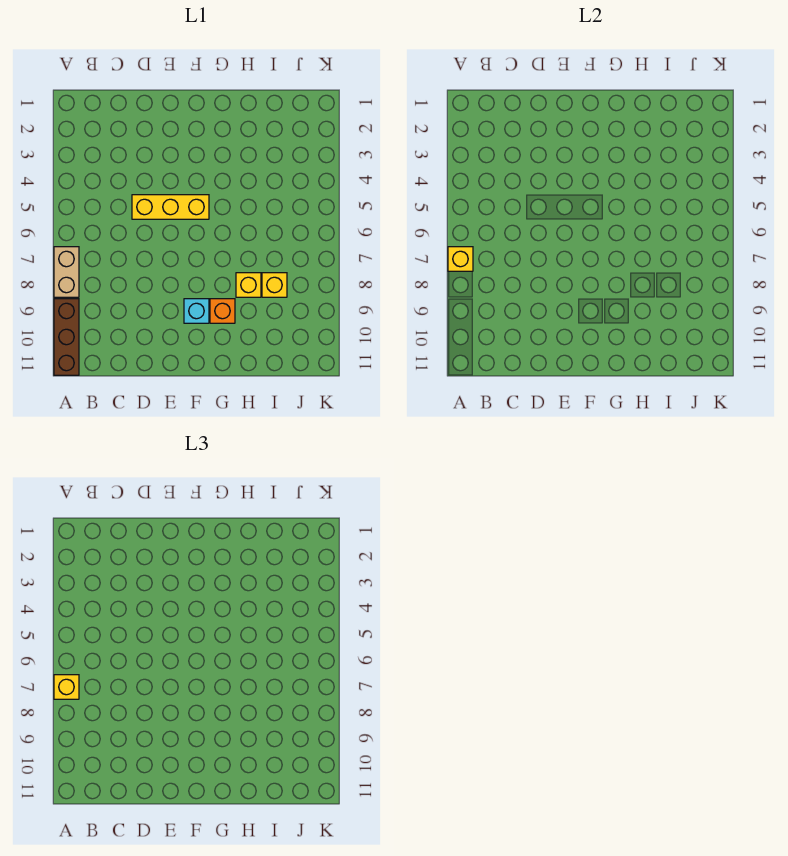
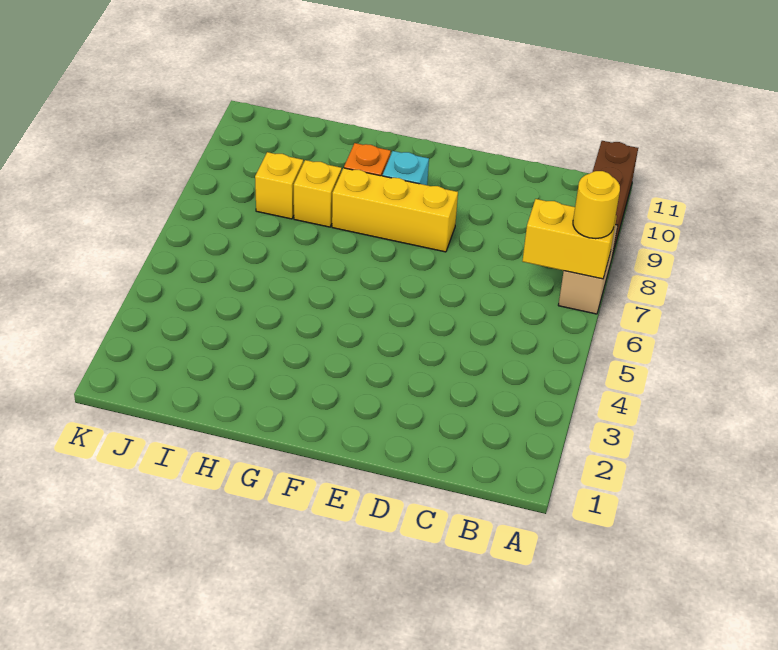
yellow 1x1 brick [448,247,473,271] -> yellow 1x2 brick [523,199,617,279]
yellow 1x1 brick [54,675,79,699] -> yellow 1x1 round brick [573,171,620,239]
yellow 1x3 brick [132,195,209,219] -> yellow 1x3 brick moved to [332,168,458,252]

